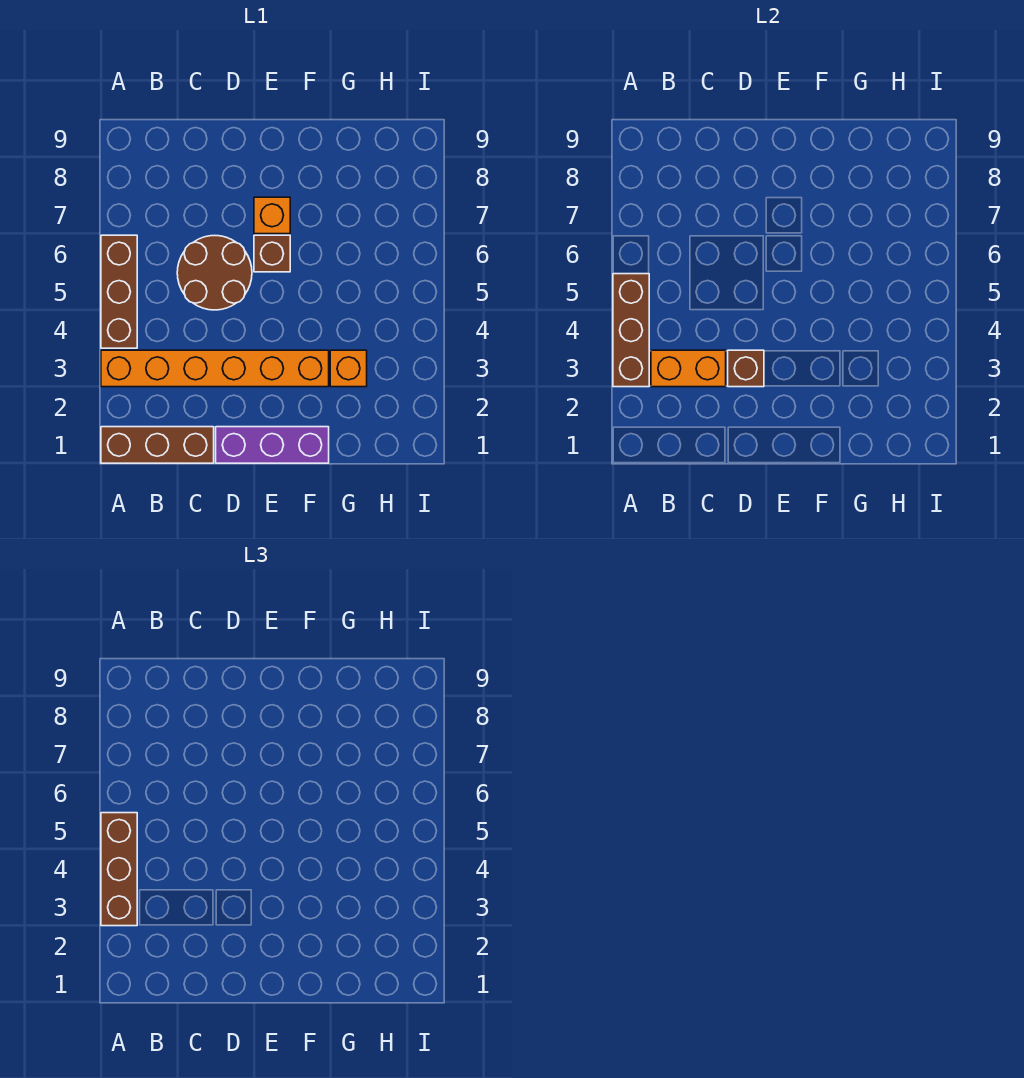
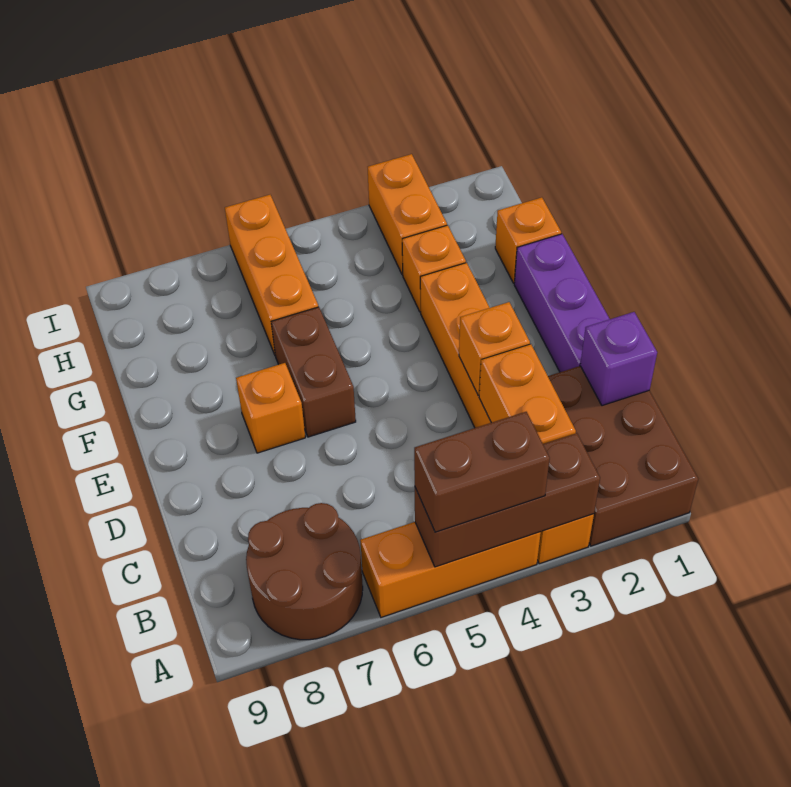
brown 1x3 brick [101,427,214,463] -> brown 2x3 brick [548,366,698,546]
brown 1x3 brick [101,813,137,926] -> brown 1x2 brick [414,412,550,532]
brown 1x3 brick [101,235,137,348] -> orange 1x3 brick [360,522,541,617]
none -> purple 1x1 brick [580,312,657,406]
brown 2x2 round brick [177,235,252,310] -> brown 2x2 round brick moved to [246,503,363,640]
brown 1x1 brick [728,350,764,387] -> orange 1x1 brick [459,302,530,395]
brown 1x1 brick [254,235,290,272] -> brown 1x2 brick [271,307,356,437]
none -> orange 1x1 brick [495,197,561,283]
none -> orange 1x3 brick [225,195,318,356]
none -> orange 1x2 brick [368,154,447,275]

